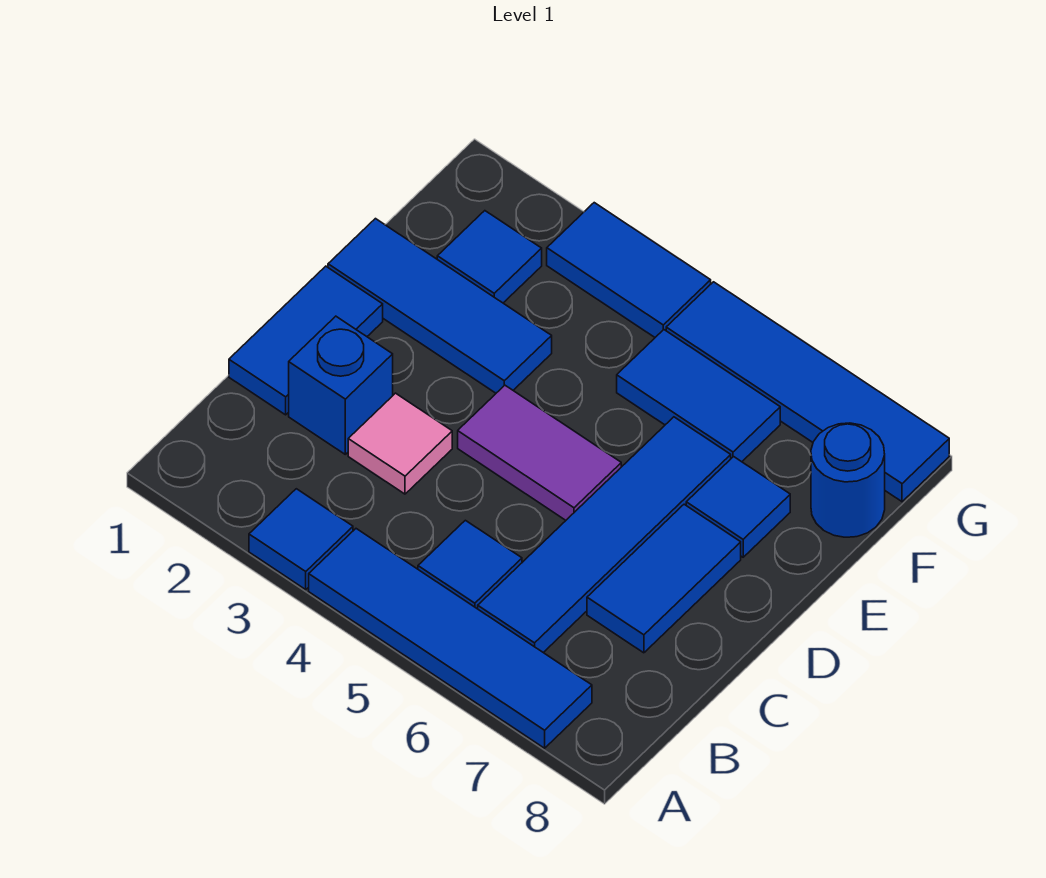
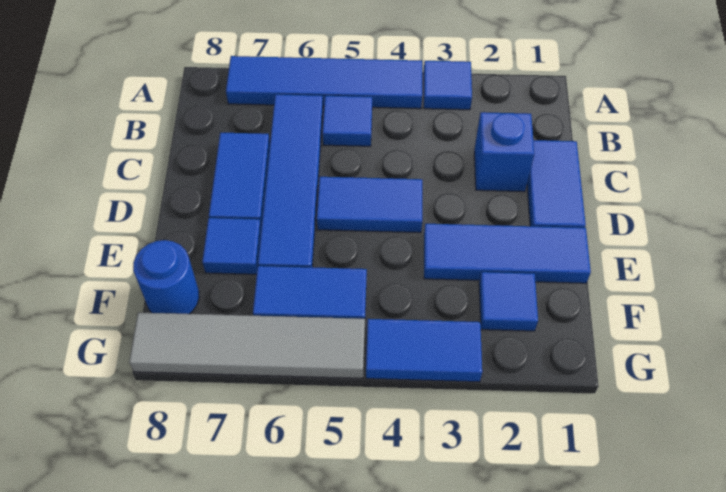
pink 1x1 tile [348,393,452,494] -> none
purple 1x2 tile [458,385,621,520] -> blue 1x2 tile [317,177,422,233]
blue 1x4 tile [666,282,949,502] -> grey 1x4 tile [129,312,365,379]

